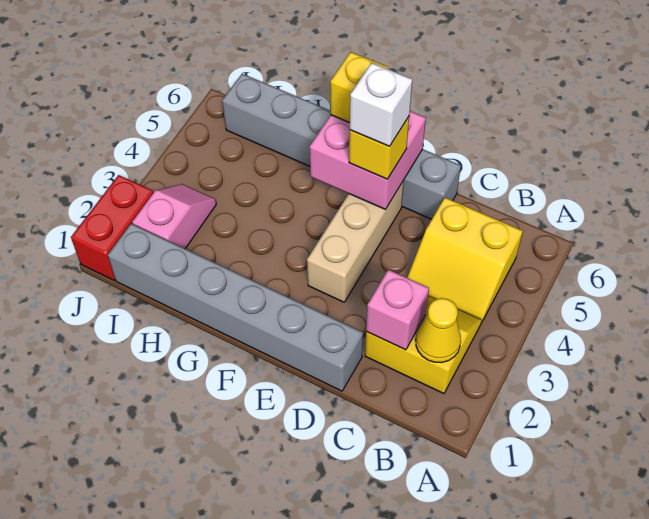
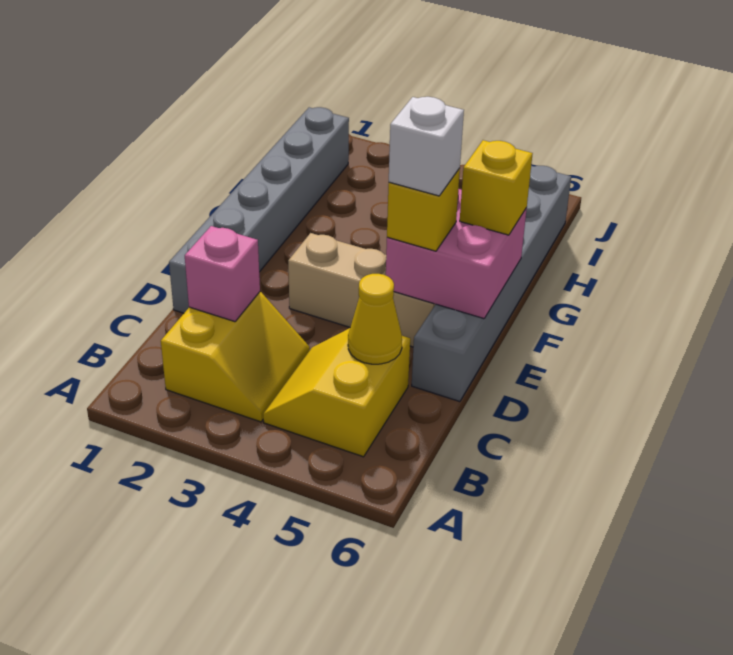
yellow 1x1 cone [416,298,461,363] -> yellow 1x1 cone moved to [348,274,402,364]
pink 1x2 slope [132,184,216,249] -> none
red 1x2 brick [71,175,153,280] -> none

